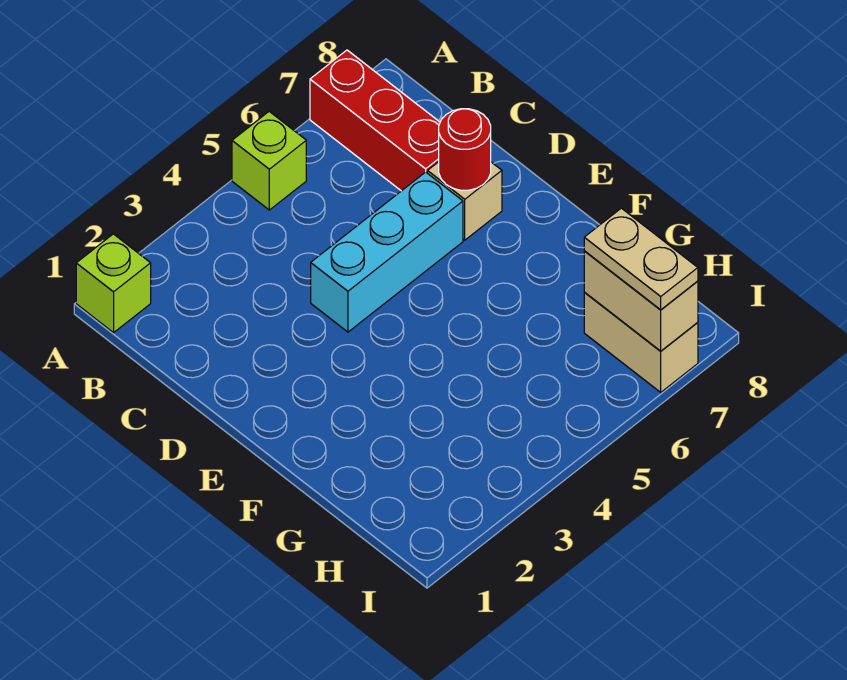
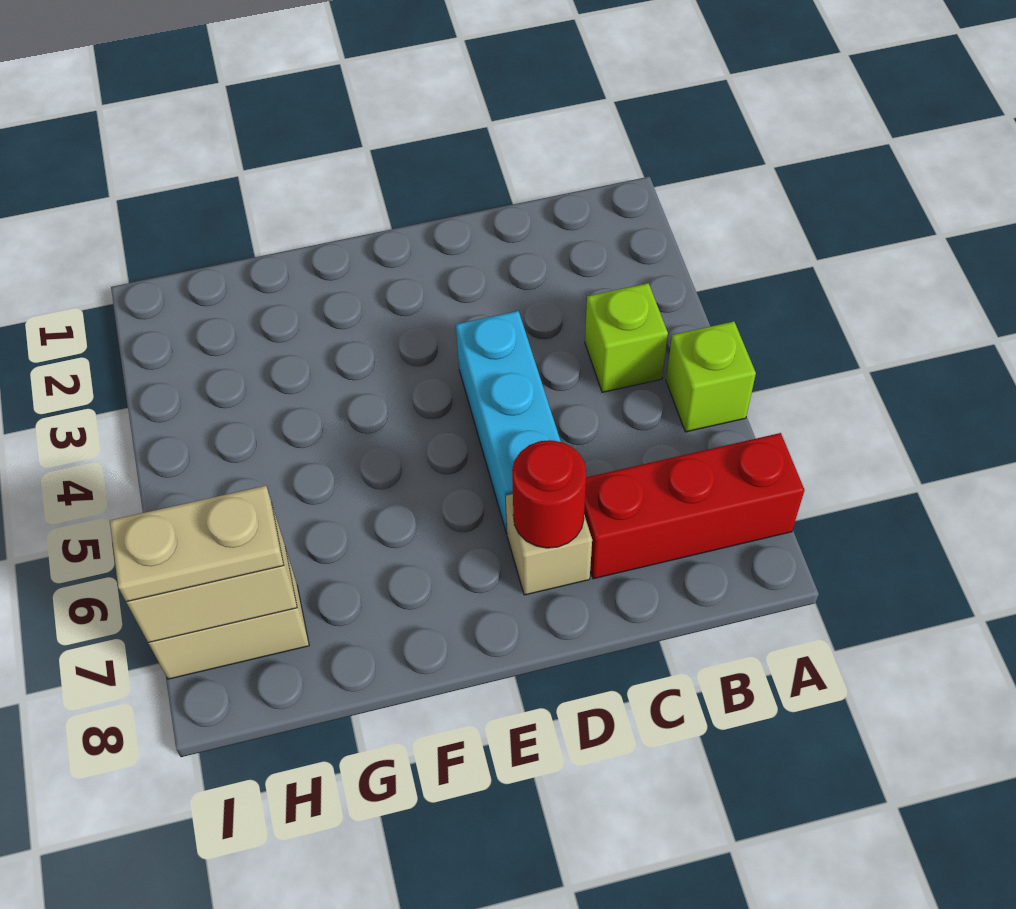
lime 1x1 brick [76,234,151,333] -> lime 1x1 brick moved to [585,283,668,392]

